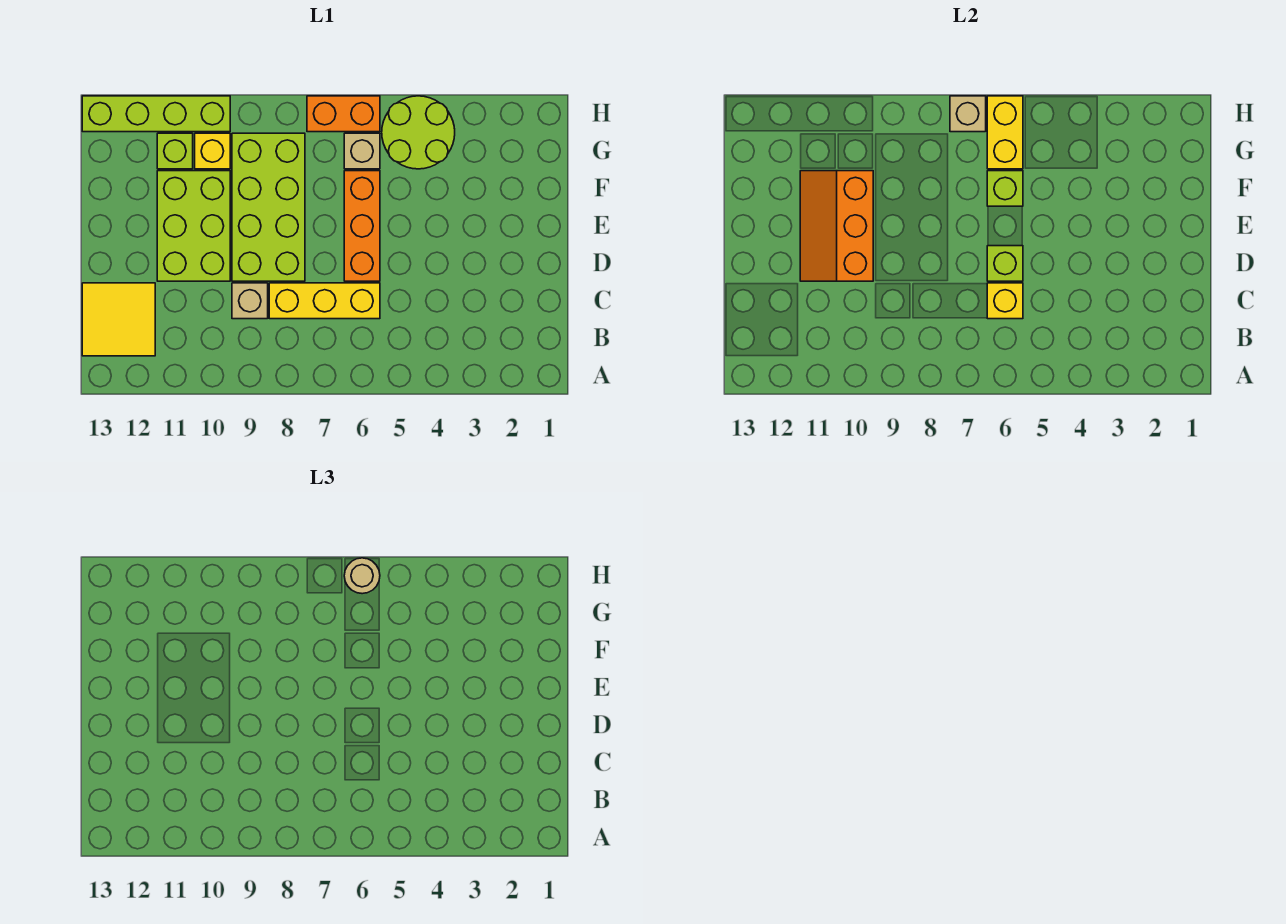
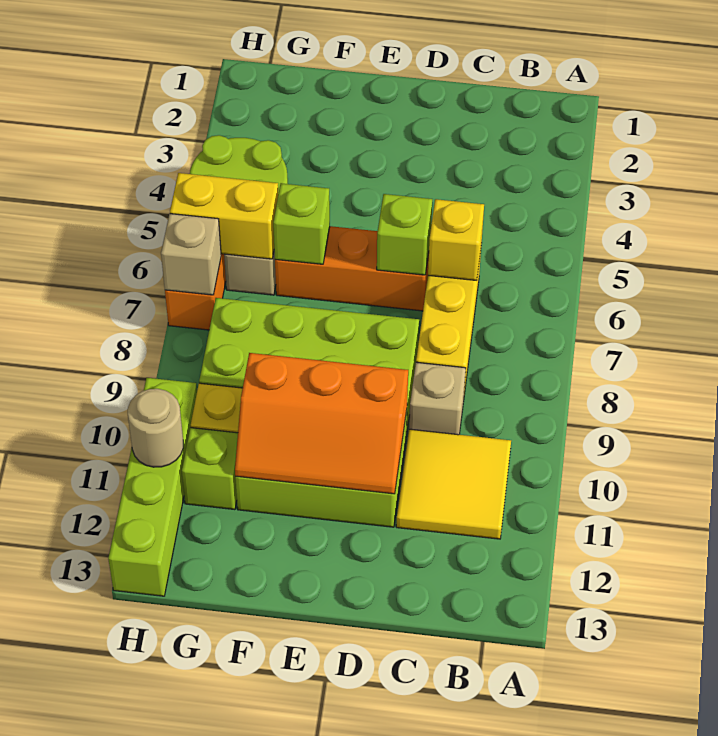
yellow 2x2 tile [82,283,155,356] -> yellow 2x2 tile moved to [396,429,511,539]
tan 1x1 round brick [344,558,380,594] -> tan 1x1 round brick moved to [128,389,183,467]

